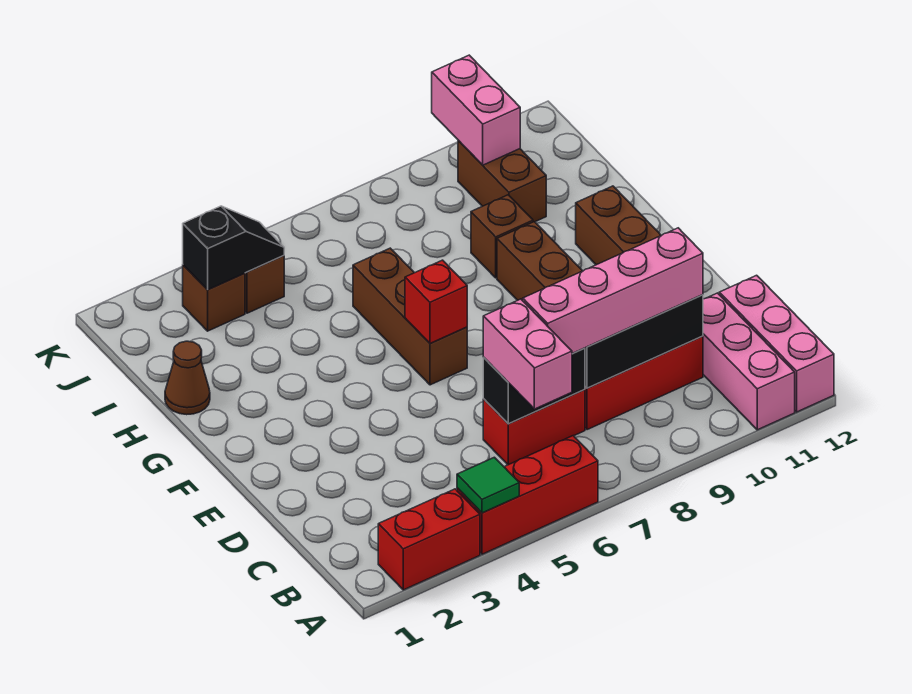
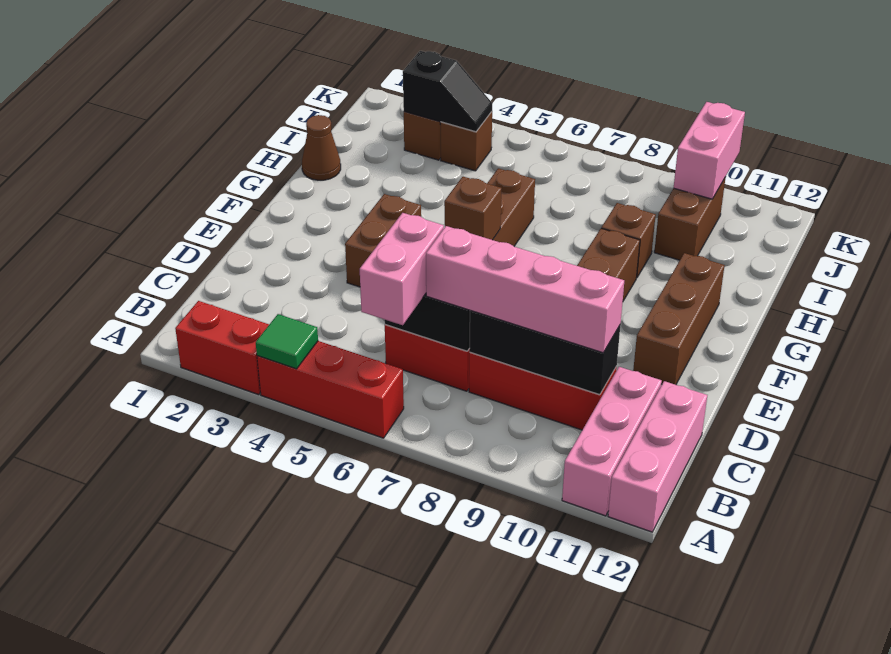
none -> brown 1x2 brick [345,194,421,287]
red 1x1 brick [405,260,467,344] -> brown 1x1 brick [444,177,502,240]

